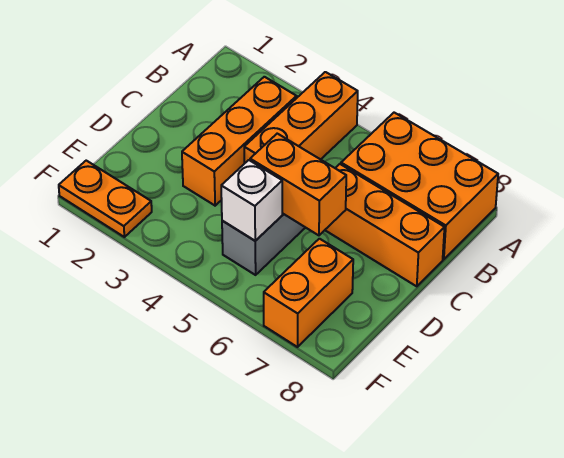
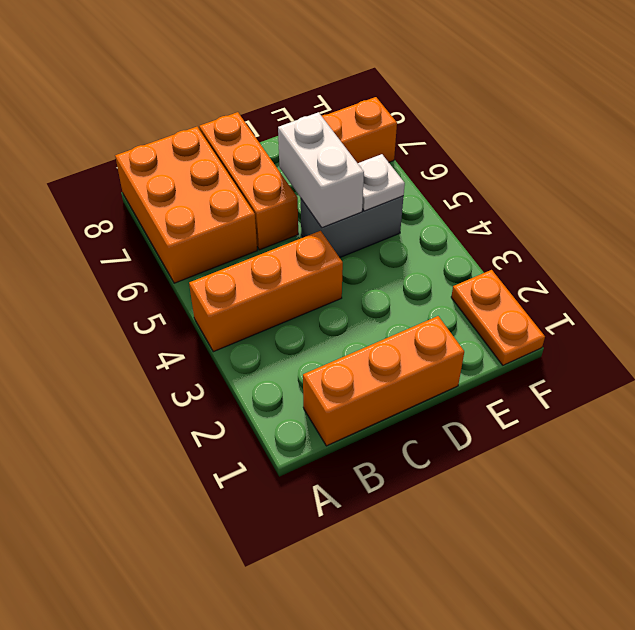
orange 1x3 brick [182,77,297,206] -> orange 1x3 brick moved to [303,316,464,446]
orange 1x2 brick [250,134,346,235] -> white 1x2 brick [278,112,364,228]
white 1x1 brick [221,160,282,241] -> white 1x1 plate [358,154,405,211]

